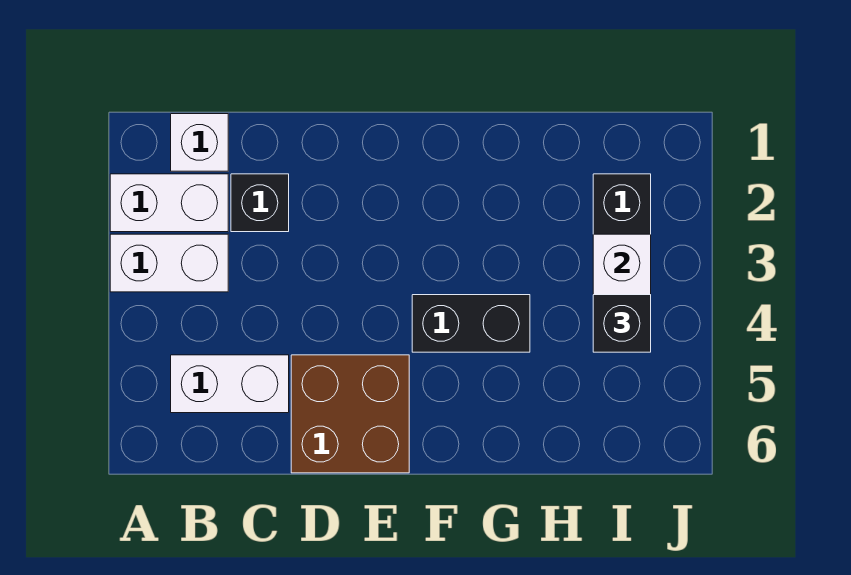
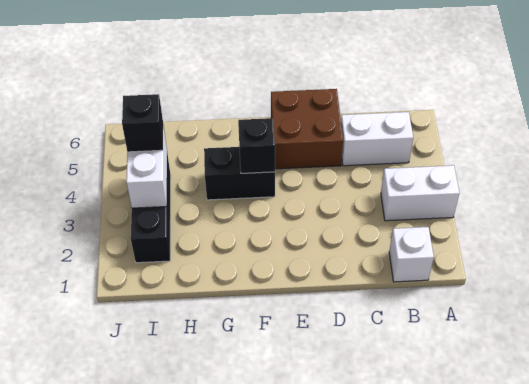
white 1x2 brick [110,174,228,232] -> none
black 1x1 brick [231,174,289,232] -> black 1x1 brick moved to [238,118,275,173]

